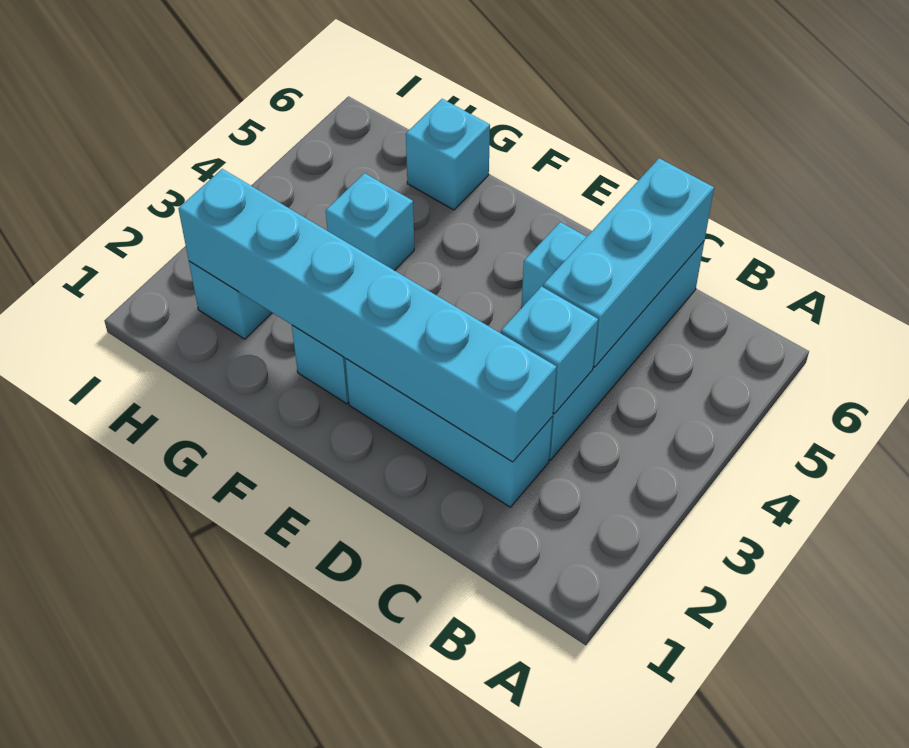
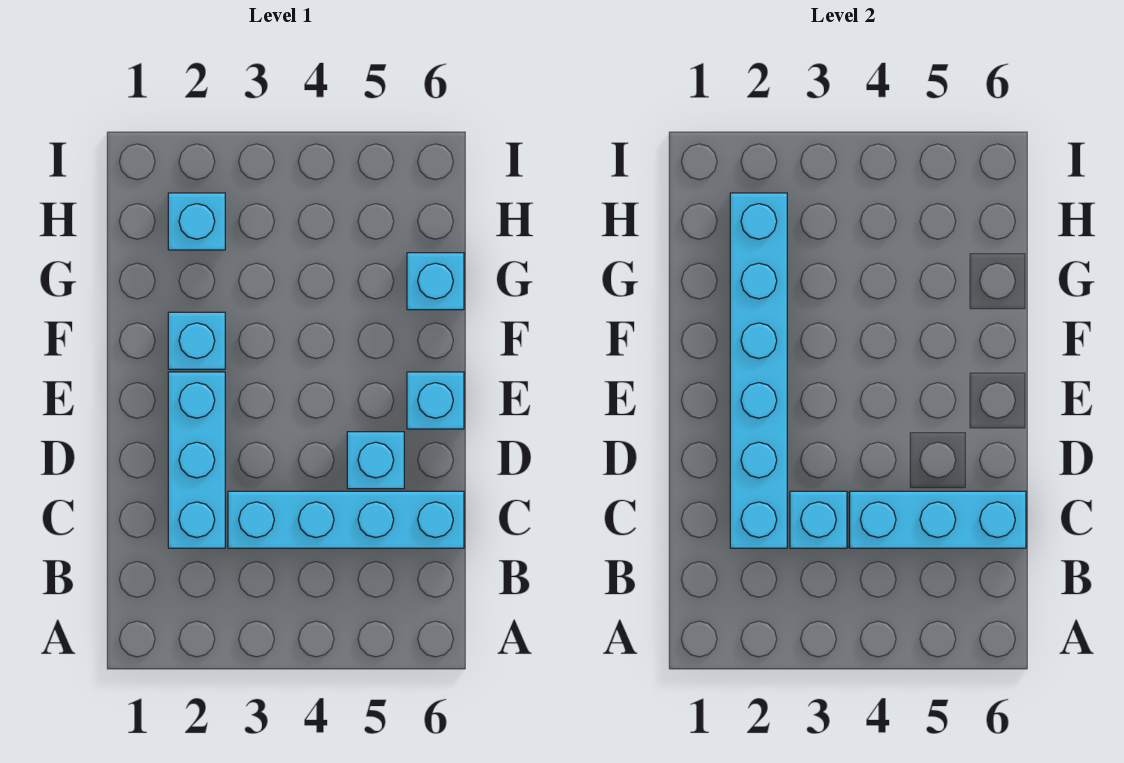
cyan 1x1 brick [326,173,414,271] -> cyan 1x1 brick moved to [407,372,464,429]

